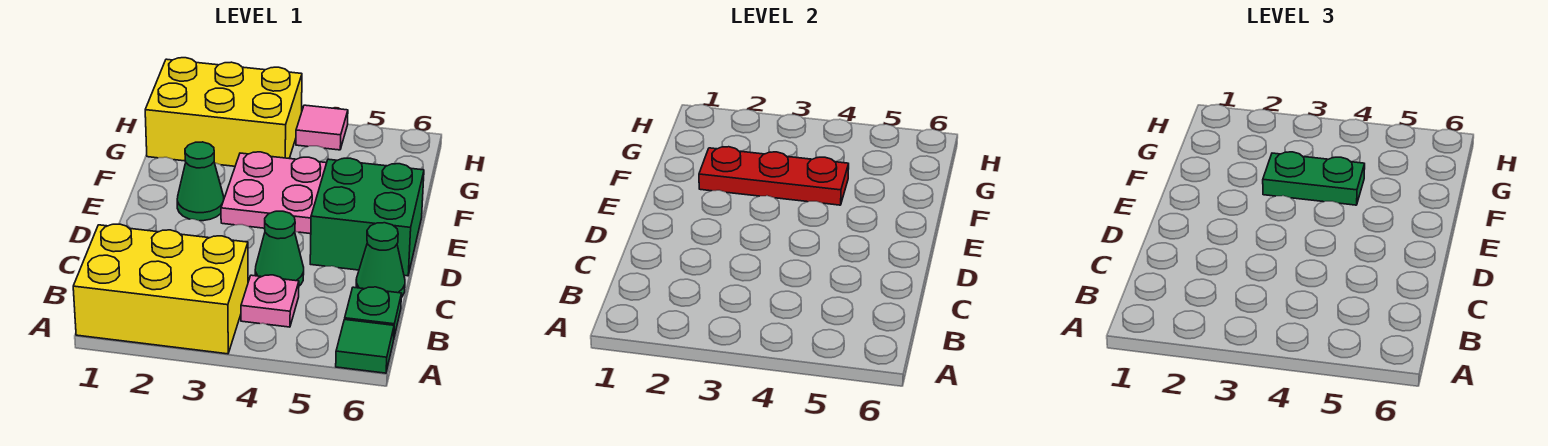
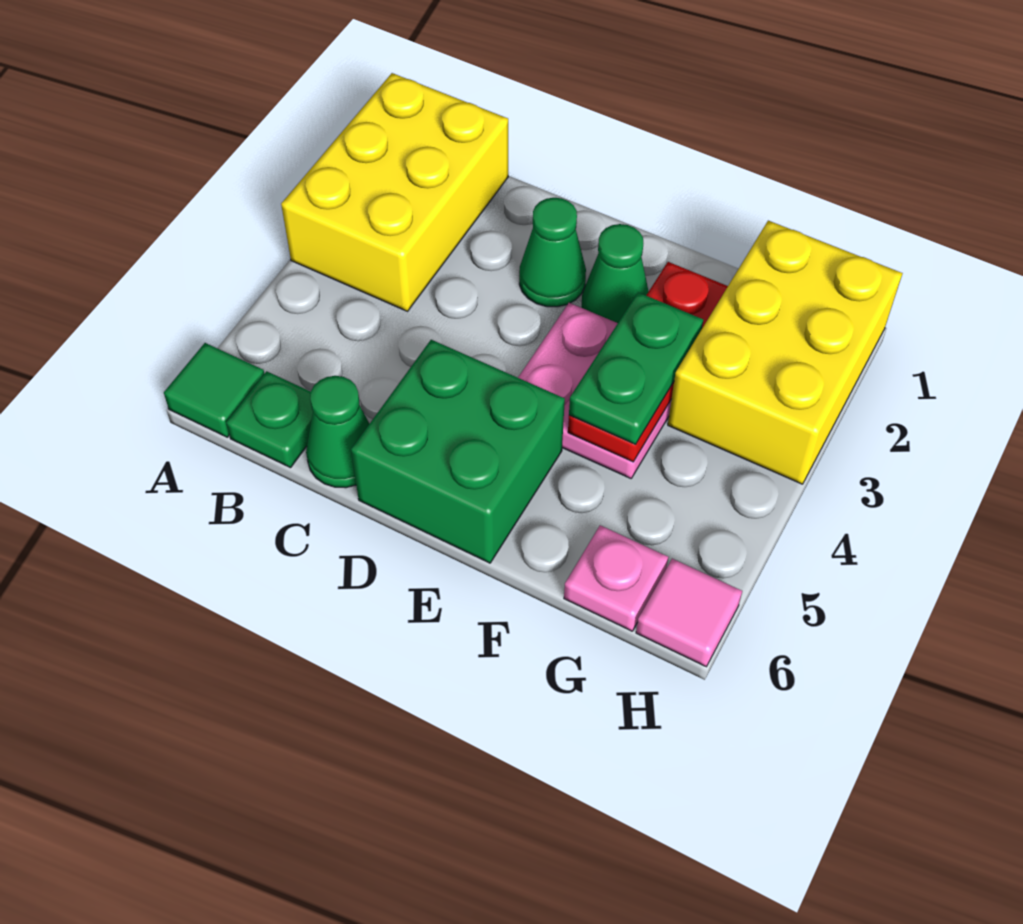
pink 1x1 plate [241,275,299,327] -> pink 1x1 plate moved to [564,525,668,631]
green 1x1 cone [255,211,304,286] -> green 1x1 cone moved to [519,198,586,307]
pink 1x1 tile [296,105,348,150] -> pink 1x1 tile moved to [636,559,742,667]

